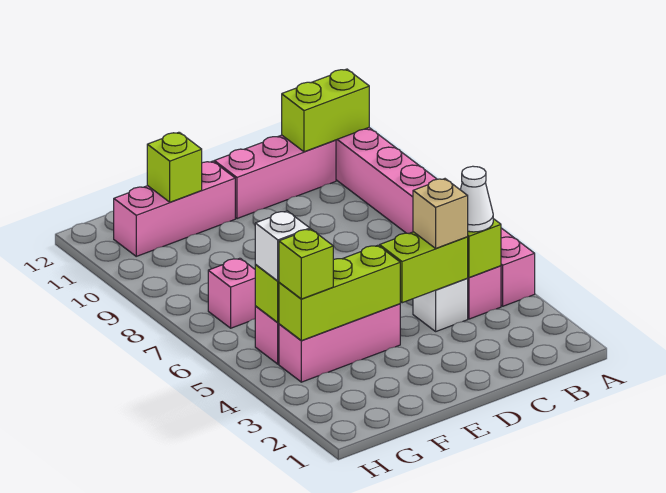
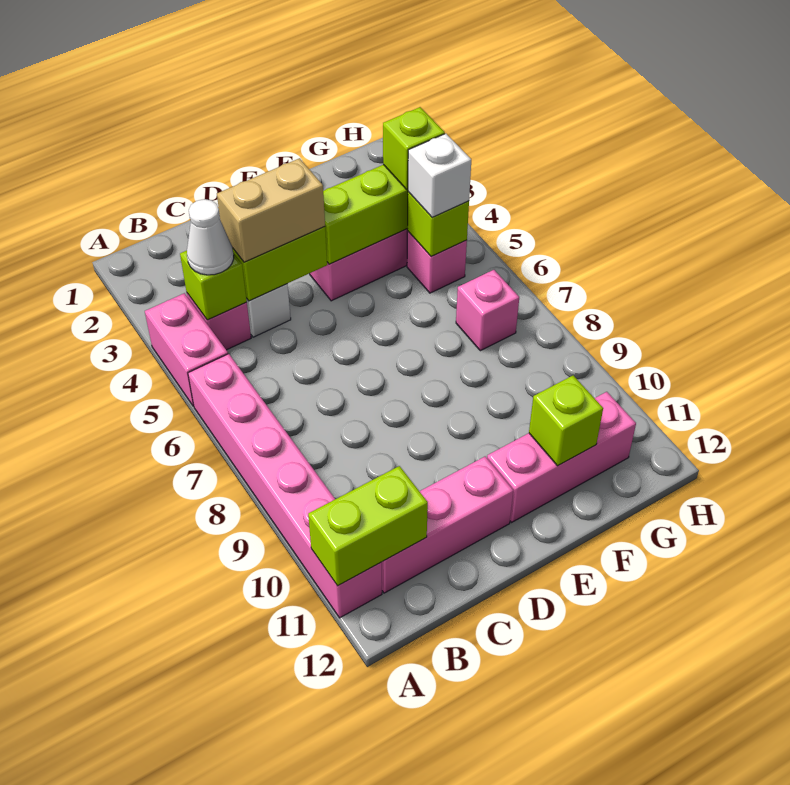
tan 1x1 brick [413,179,468,248] -> tan 1x2 brick [217,158,325,262]

